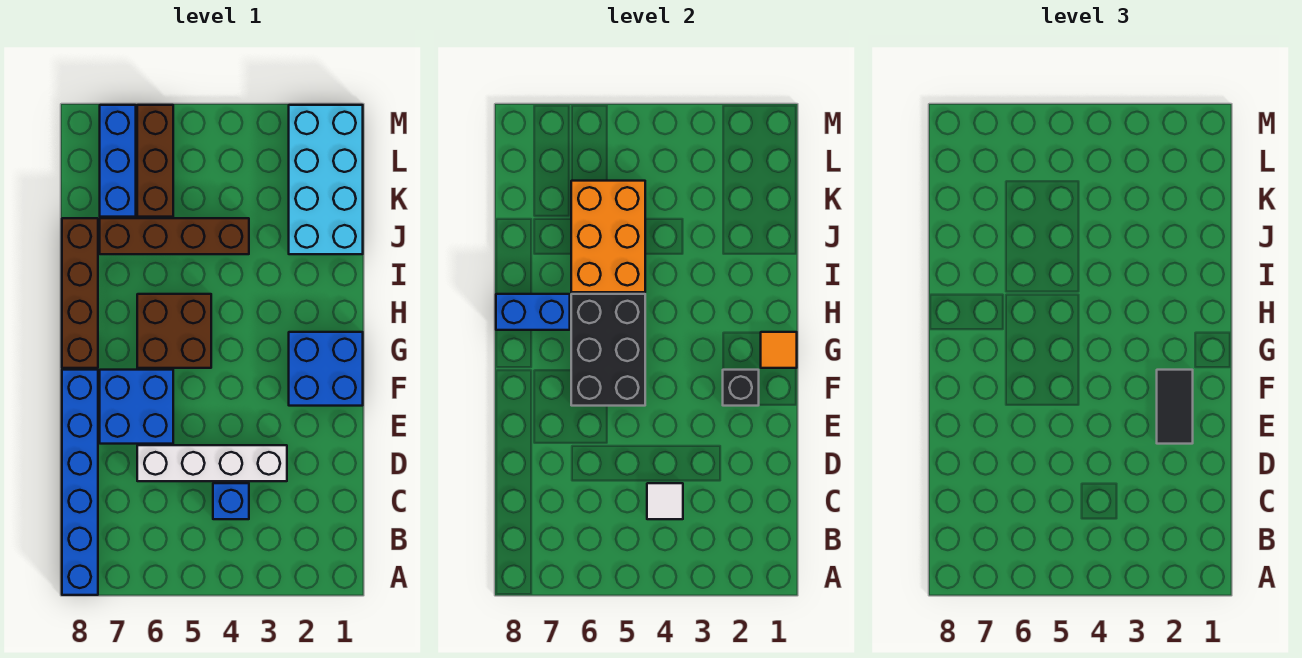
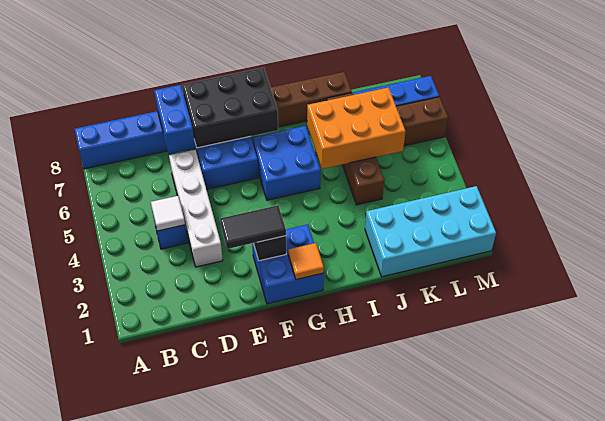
black 2x3 brick [571,294,645,406] -> black 2x3 brick moved to [182,67,278,148]
brown 2x2 brick [137,294,211,368] -> blue 2x2 brick [252,126,321,200]
blue 1x2 brick [496,294,570,330] -> blue 1x2 brick moved to [154,85,195,154]

